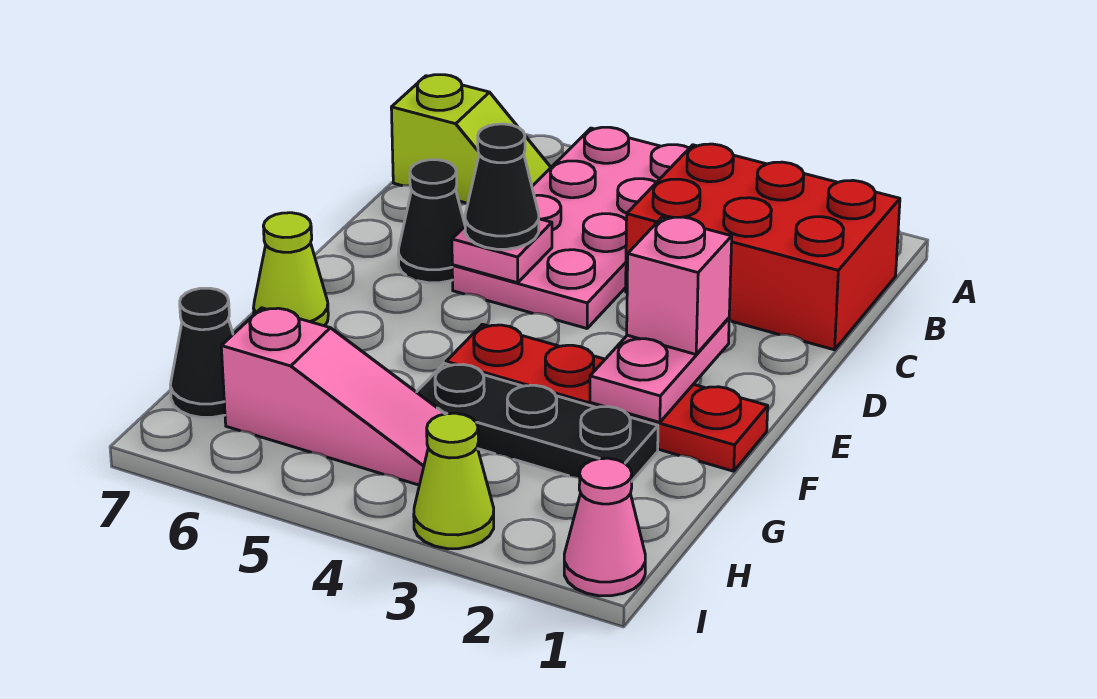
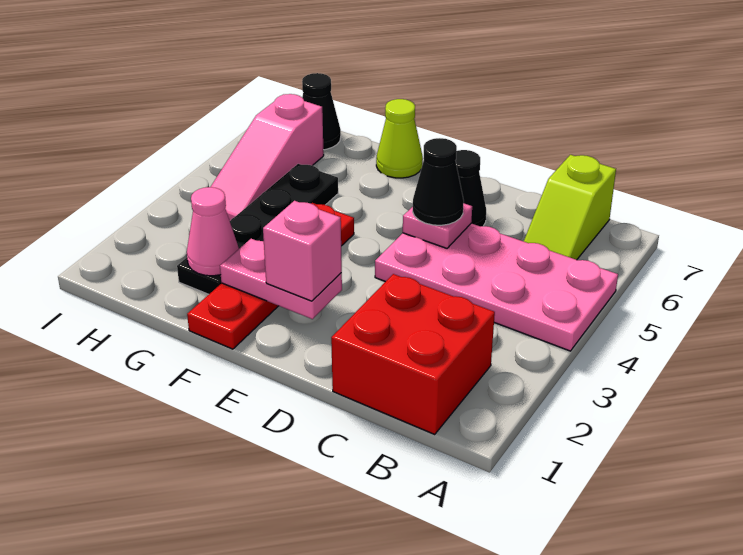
red 2x3 brick [626,144,900,350] -> red 2x2 brick [331,274,495,434]
black 1x3 plate [417,363,658,481] -> black 1x4 plate [177,164,338,295]
pink 1x1 cone [564,458,645,596] -> pink 1x1 cone moved to [187,187,239,276]
lime 1x1 cone [414,413,494,549] -> none

